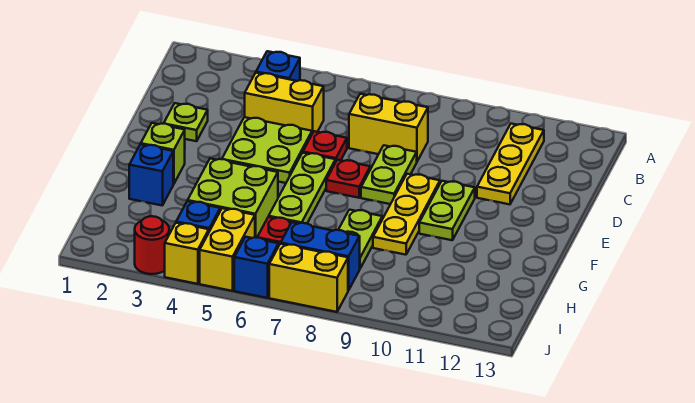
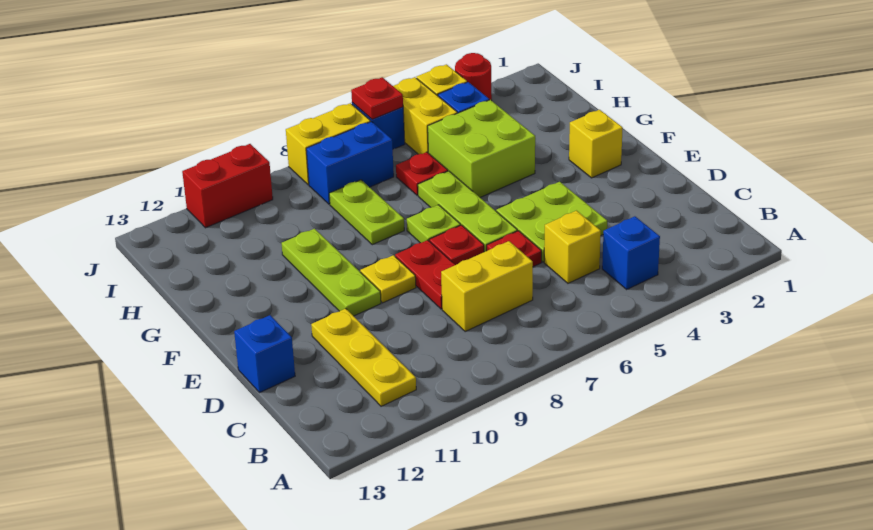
yellow 1x2 brick [245,73,324,134] -> yellow 1x1 brick [544,211,601,283]
lime 1x1 plate [164,103,208,141] -> lime 1x1 plate moved to [407,205,460,243]
lime 1x2 plate [361,145,417,204] -> red 1x2 plate [395,240,455,309]
yellow 1x3 plate [373,174,440,255] -> yellow 1x1 plate [360,255,416,303]
lime 1x2 plate [419,181,475,240] -> lime 1x3 plate [281,229,381,316]
lime 1x1 brick [141,123,185,184] -> yellow 1x1 brick [569,110,623,178]
blue 1x1 brick [129,144,173,205] -> blue 1x1 brick moved to [234,315,295,393]
none -> red 1x1 plate [351,77,403,119]
none -> red 1x2 brick [182,144,273,228]

